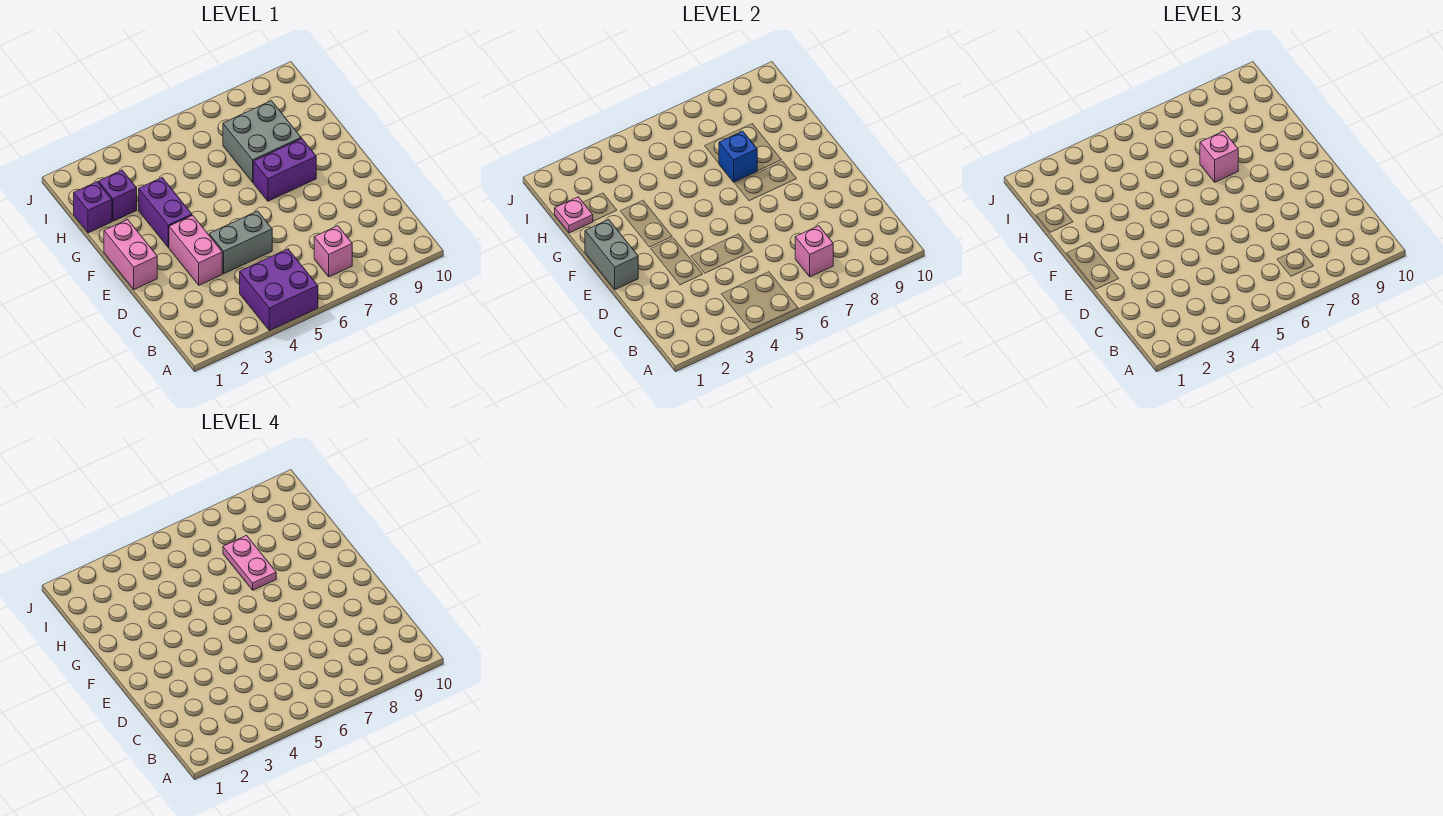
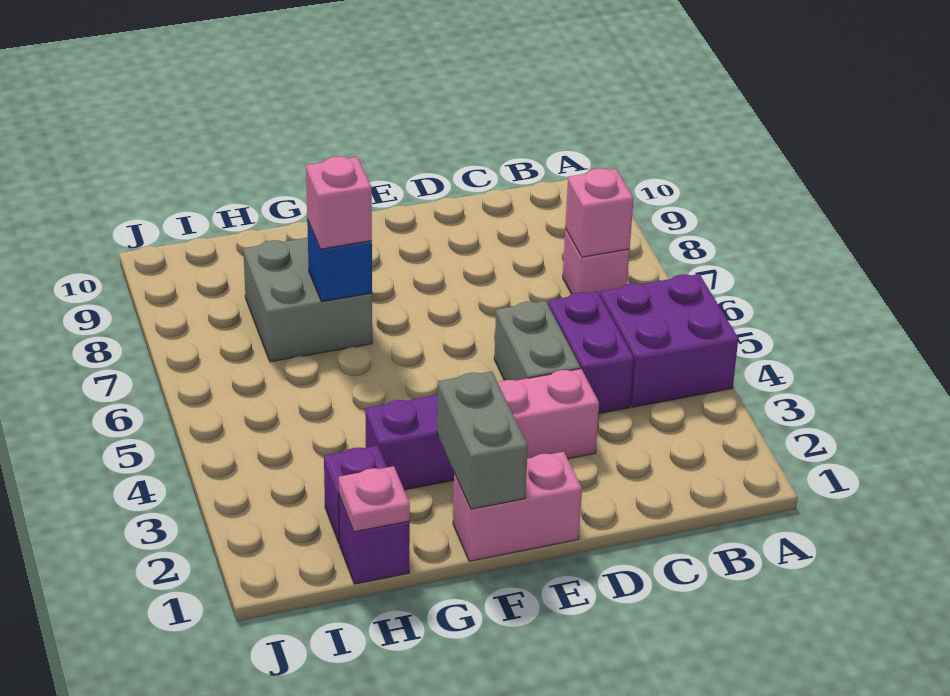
grey 1x2 brick [585,219,638,289] -> grey 1x2 brick turned to [437,371,528,509]
purple 1x2 brick [253,138,316,201] -> purple 1x2 brick moved to [548,292,634,414]
pink 1x2 plate [223,536,276,590] -> none

